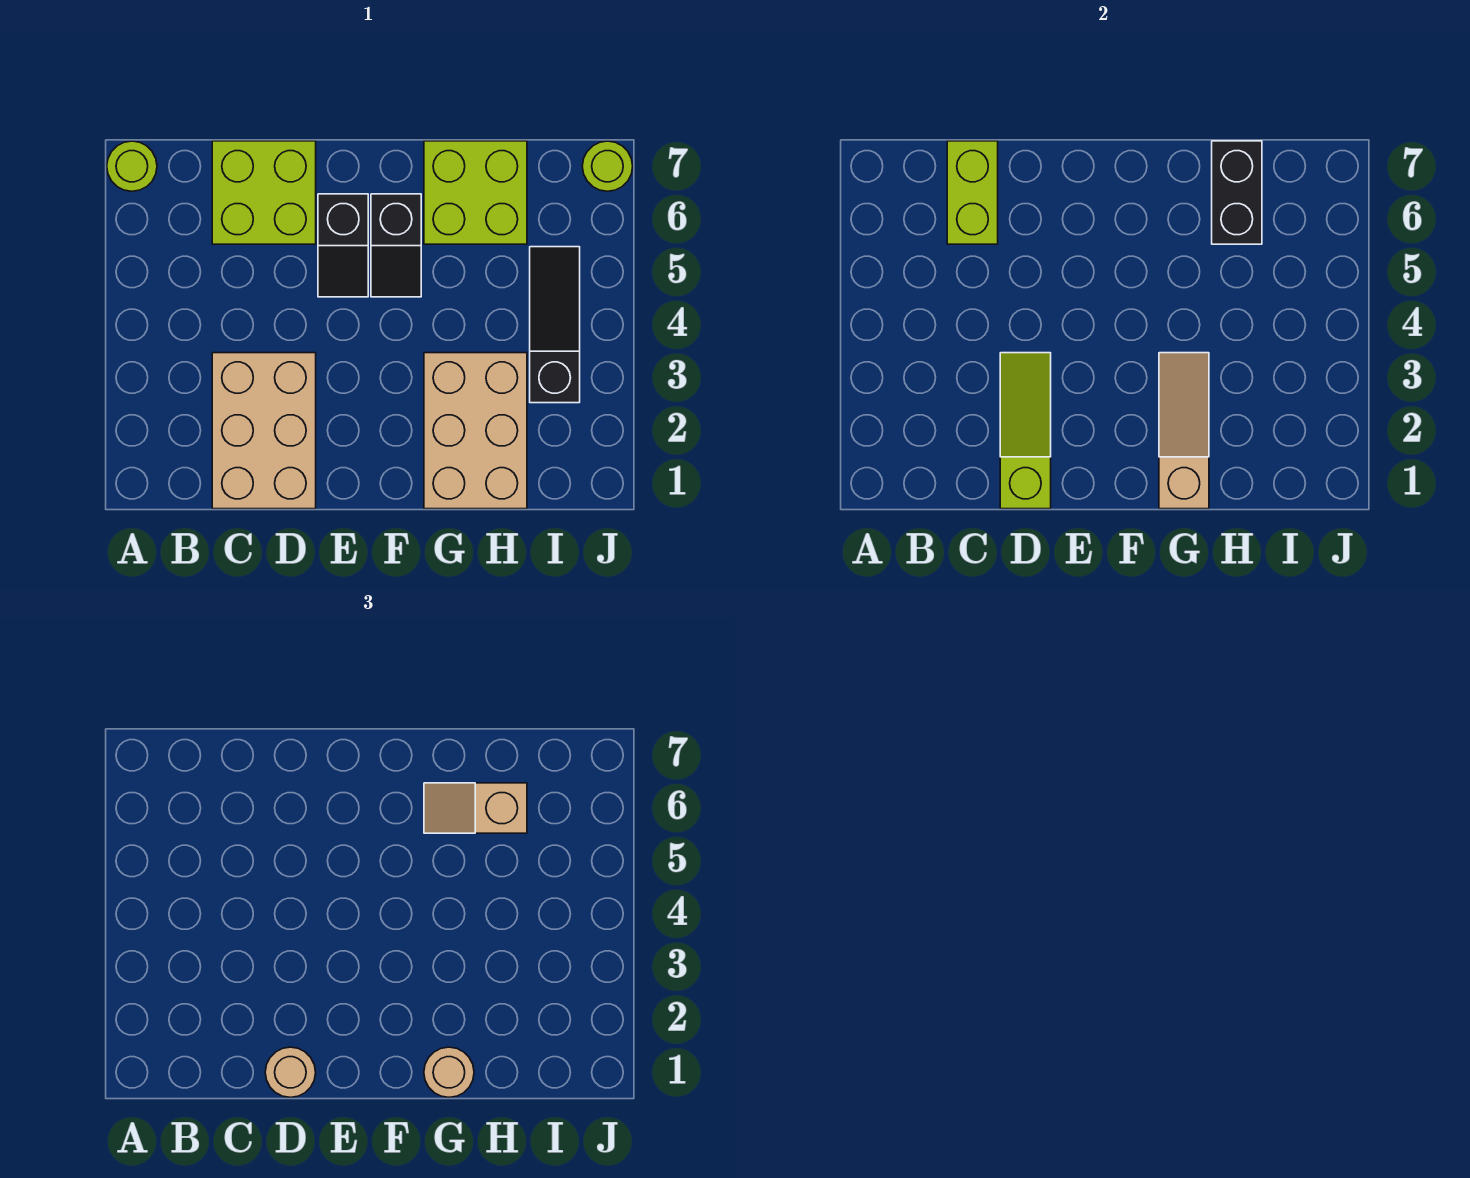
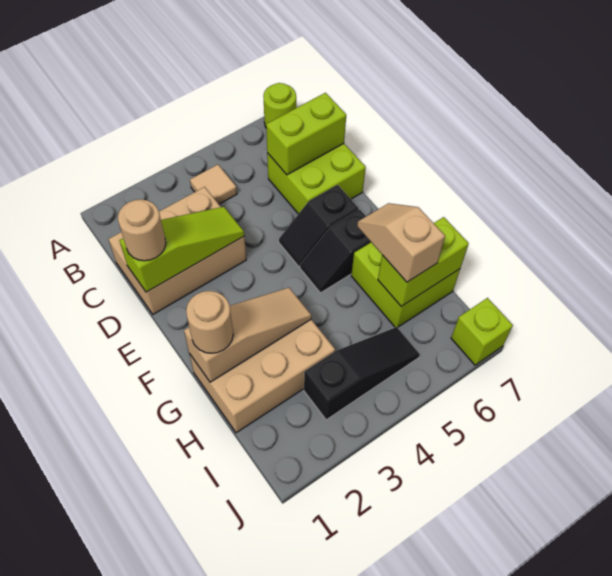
none -> tan 1x1 tile [190,165,237,204]
black 1x2 brick [1212,141,1262,244] -> lime 1x2 brick [378,217,469,306]
lime 1x1 round brick [582,141,633,191] -> lime 1x1 brick [451,298,513,365]

